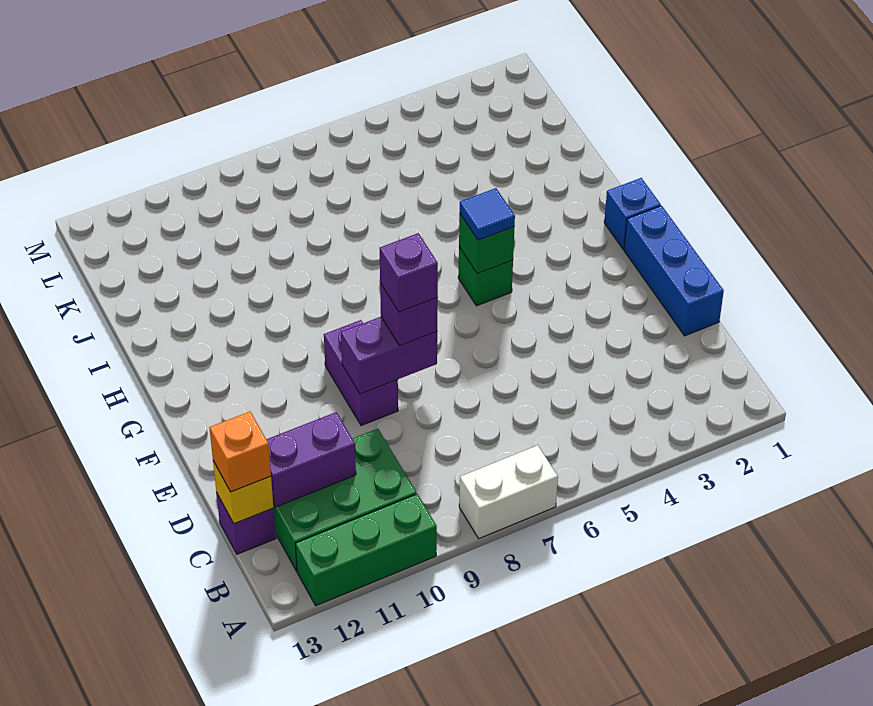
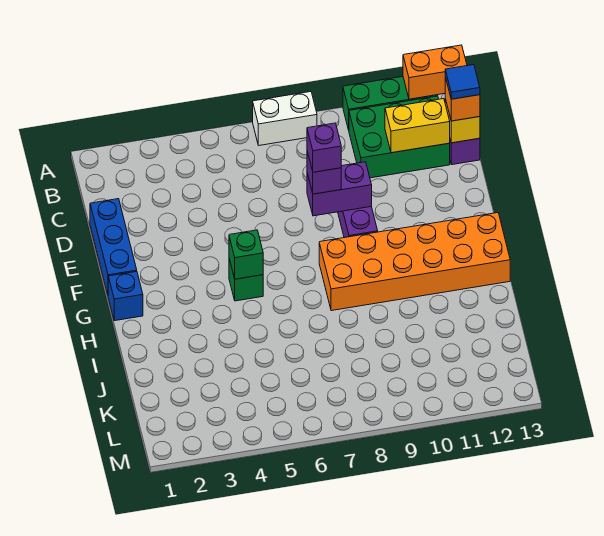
none -> orange 1x2 brick [403,45,467,99]
purple 1x2 brick [266,412,356,507] -> yellow 1x2 brick [385,99,450,153]
blue 1x1 tile [460,188,515,240] -> blue 1x1 tile moved to [445,65,480,99]
none -> orange 2x6 brick [319,213,510,311]

